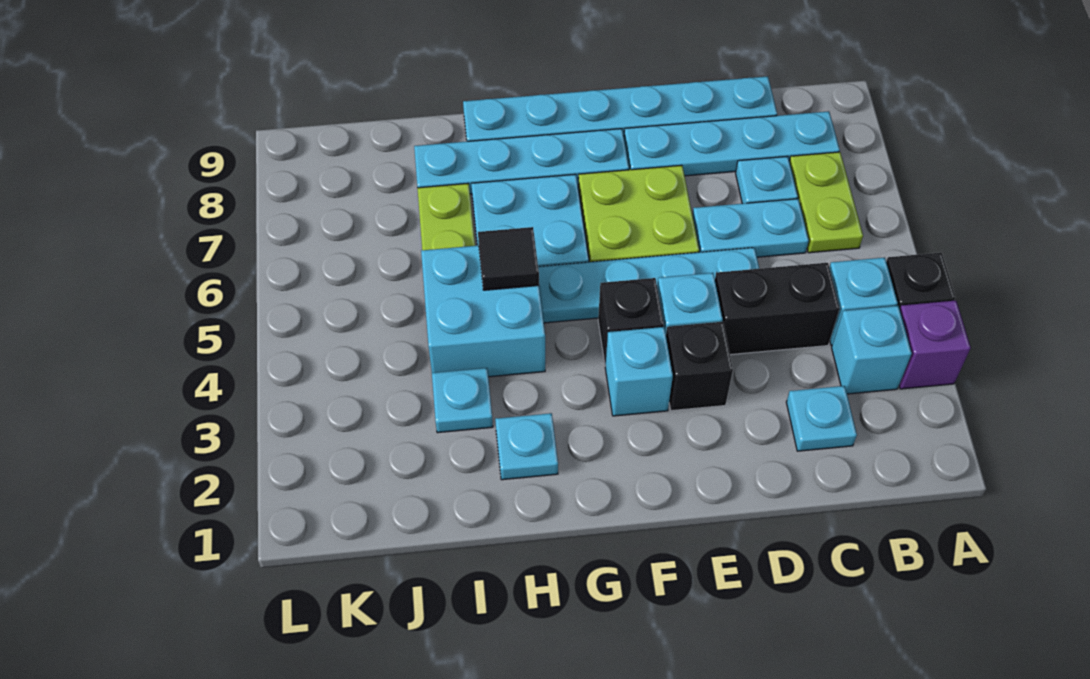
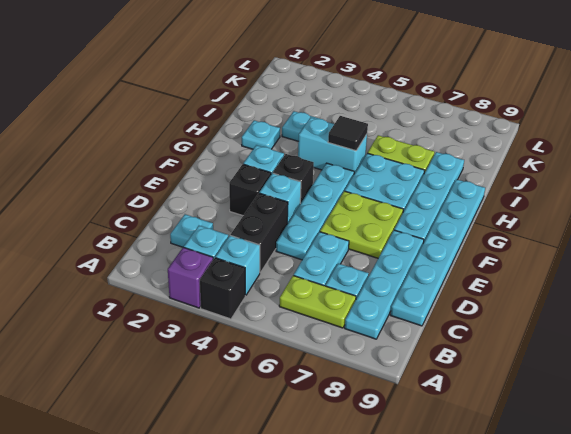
cyan 2x2 brick [421,245,545,377] -> cyan 1x2 brick [298,117,367,174]

